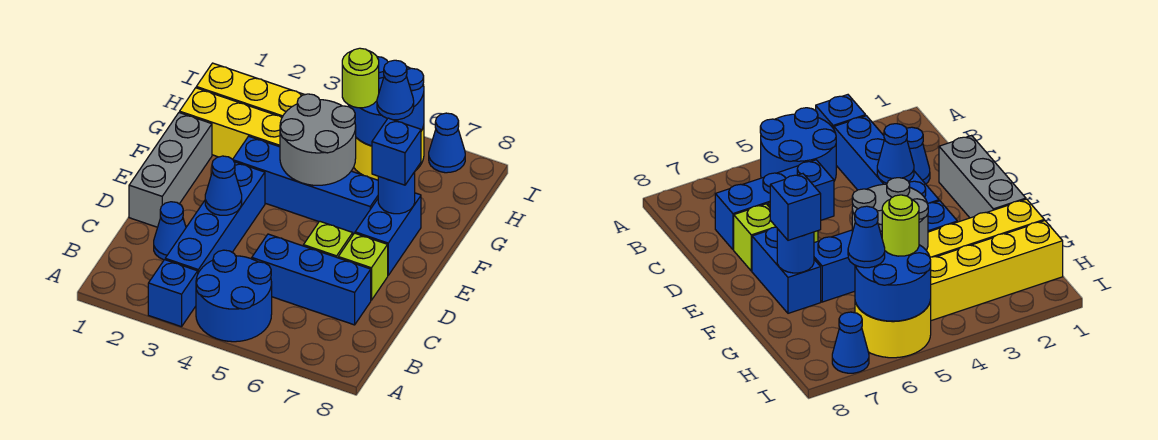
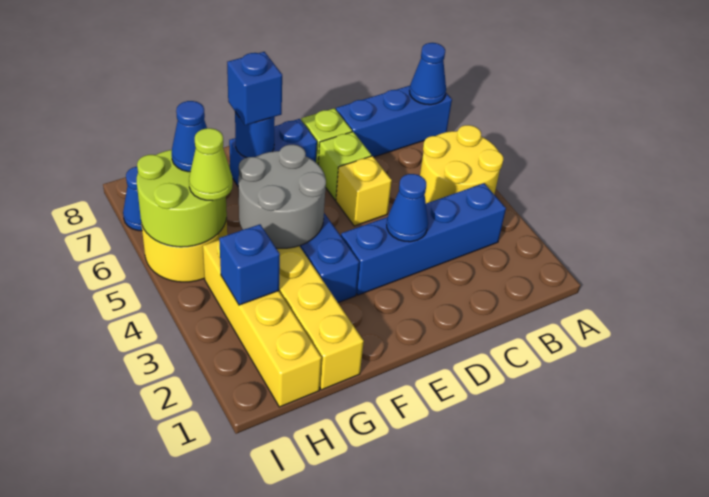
blue 1x1 brick [148,260,198,327] -> blue 1x1 brick moved to [219,224,280,305]
blue 2x2 round brick [196,250,272,342] -> yellow 2x2 round brick [420,125,503,203]
blue 1x1 cone [154,202,186,260] -> blue 1x1 cone moved to [410,43,446,105]
blue 1x3 brick [252,234,371,325] -> blue 1x3 brick turned to [336,86,452,157]
grey 1x3 brick [129,113,212,227] -> none
none -> yellow 1x1 brick [336,156,392,226]
blue 2x2 round brick [349,57,424,146] -> lime 2x2 round brick [137,150,227,247]
lime 1x1 round brick [342,48,379,108] -> lime 1x1 cone [189,128,233,200]

